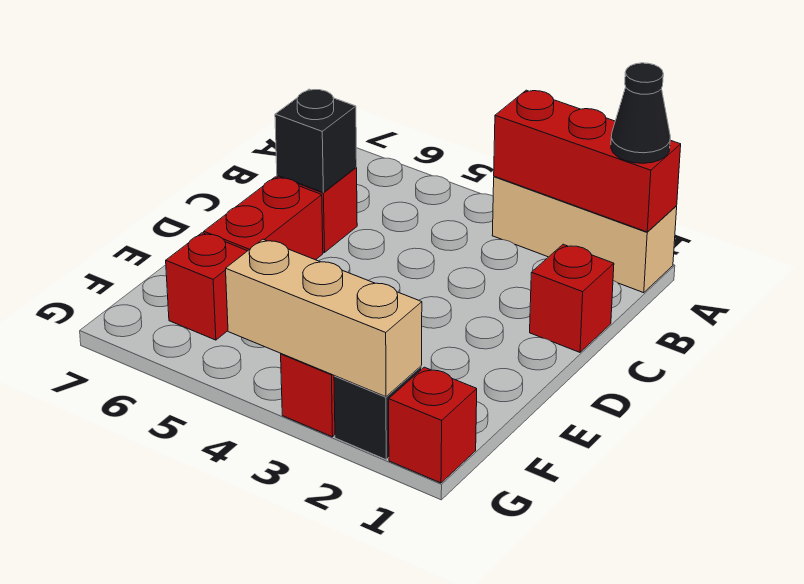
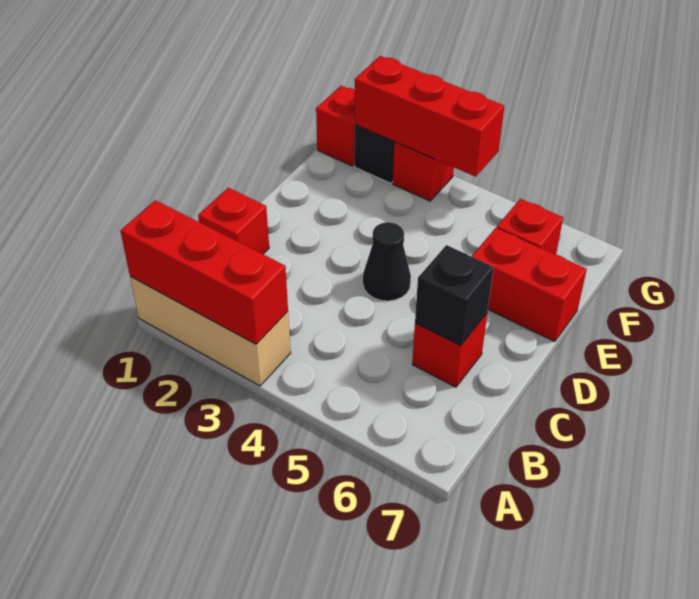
black 1x1 cone [611,63,670,163] -> black 1x1 cone moved to [363,222,411,301]
red 1x2 brick [204,177,323,260] -> red 1x2 brick turned to [472,228,587,342]
tan 1x3 brick [226,239,422,397] -> red 1x3 brick [355,56,504,177]

